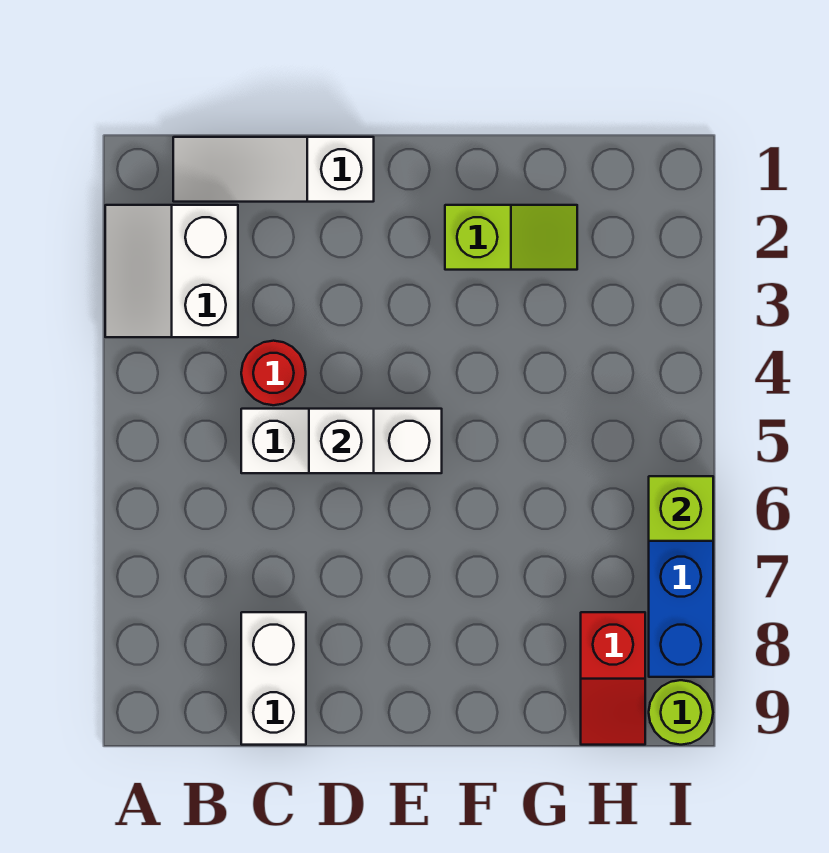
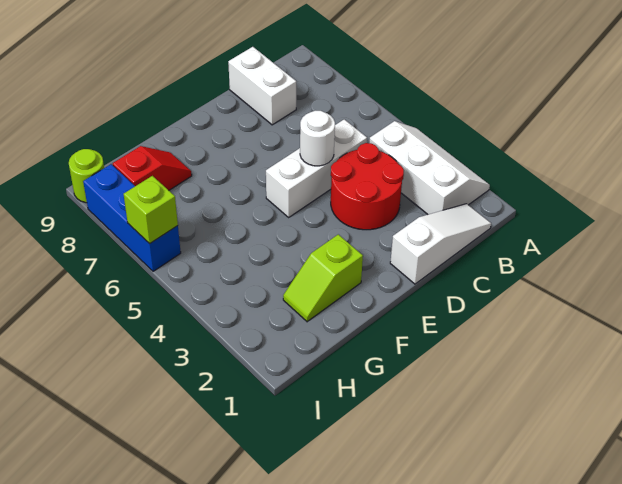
white 2x2 slope [105,205,238,337] -> white 2x3 slope [369,121,490,214]
red 1x1 round brick [241,341,306,405] -> red 2x2 round brick [331,143,404,230]
white 1x1 brick [309,409,374,473] -> white 1x1 round brick [300,111,335,166]
red 1x2 slope [581,612,645,745] -> red 1x2 slope turned to [113,146,192,190]

